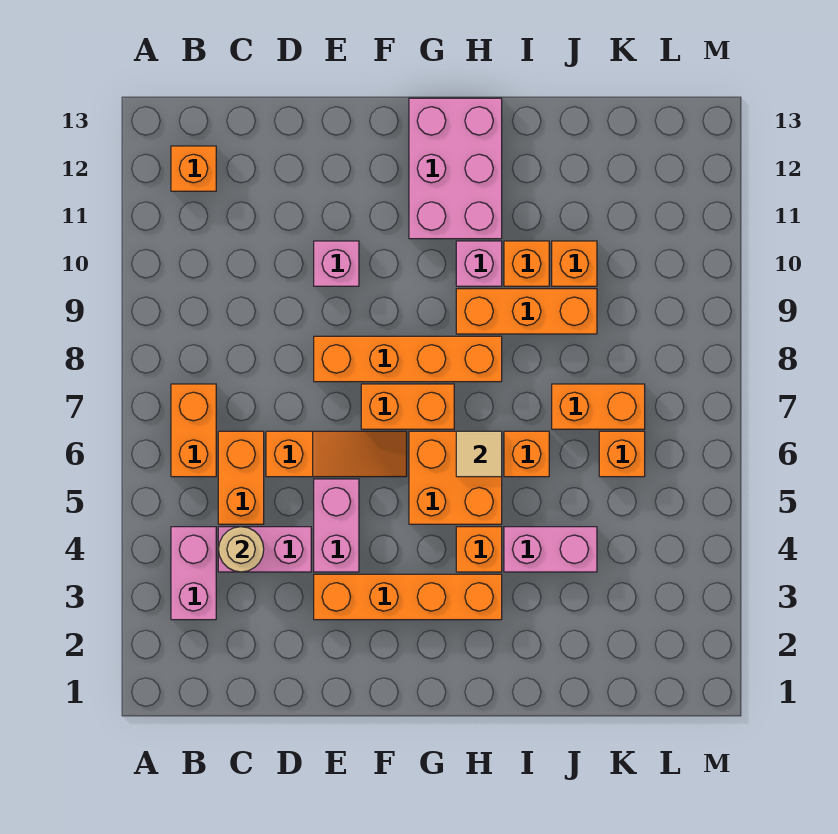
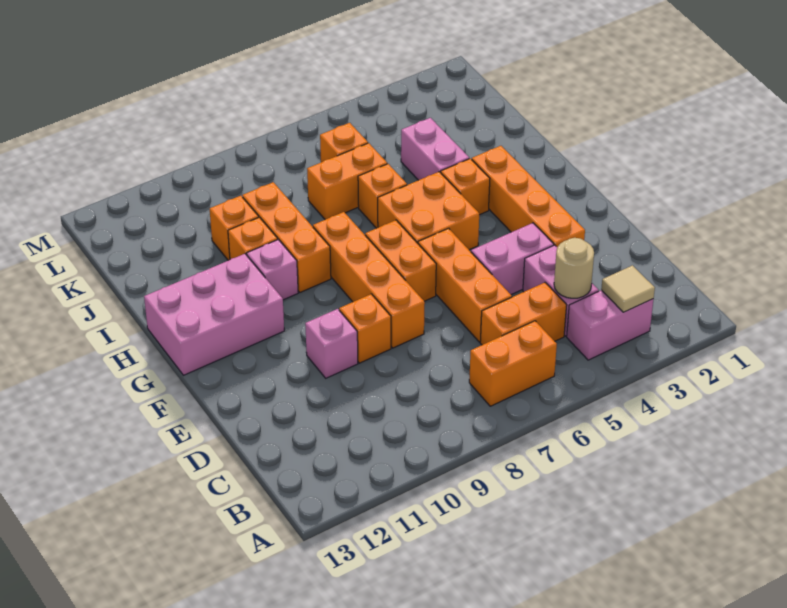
orange 1x1 brick [171,146,216,191] -> orange 1x1 brick moved to [339,294,391,363]
orange 1x3 slope [266,431,407,477] -> orange 1x3 brick [418,228,512,342]
tan 1x1 tile [456,431,502,477] -> tan 1x1 tile moved to [601,265,655,312]
orange 1x2 brick [552,384,645,429] -> orange 1x2 brick turned to [307,143,387,220]

